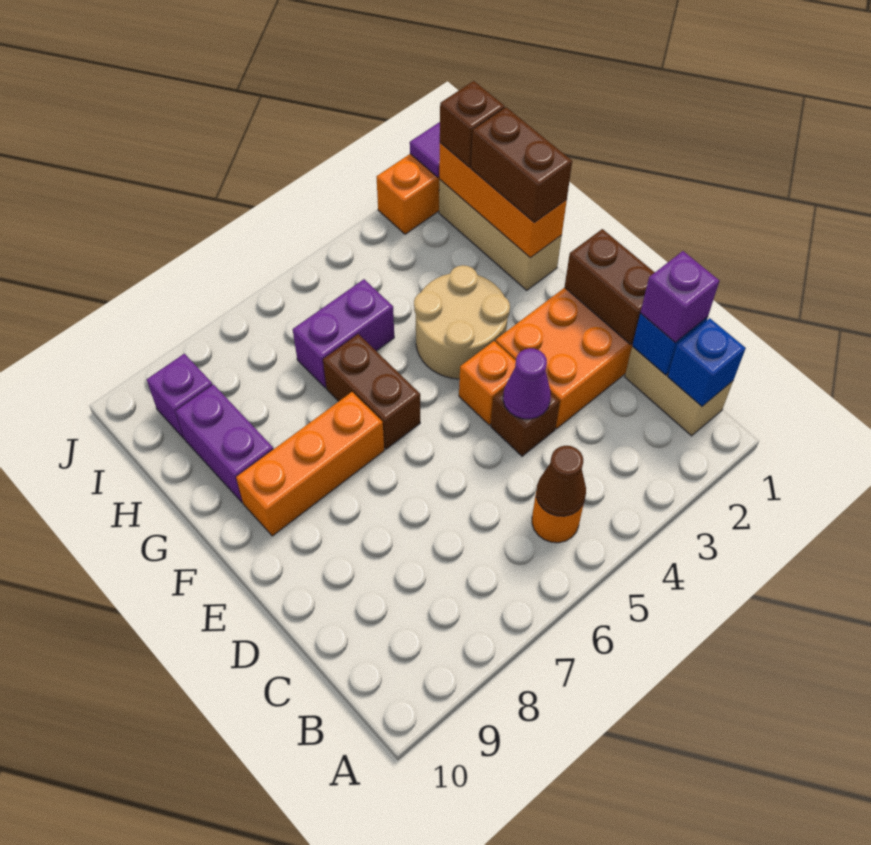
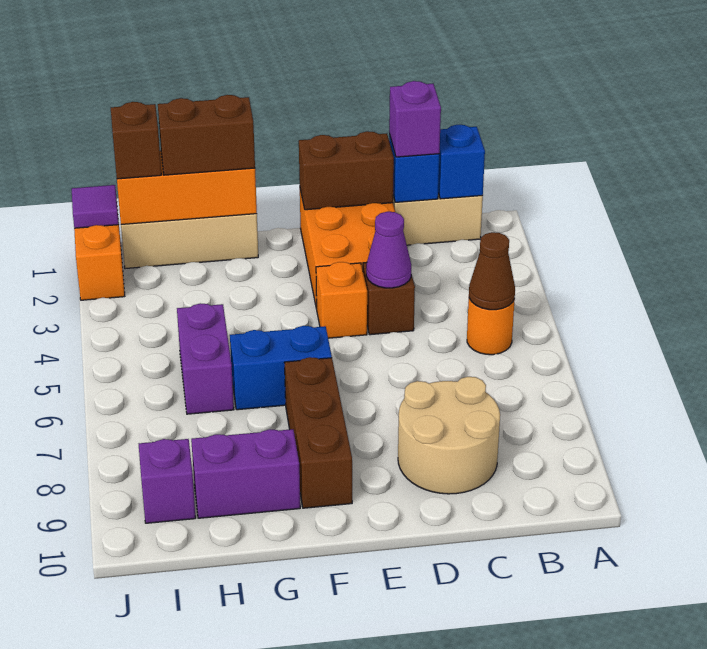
tan 2x2 round brick [414,265,510,379] -> tan 2x2 round brick moved to [398,377,500,494]
brown 1x2 brick [323,334,420,449] -> blue 1x2 brick [230,326,332,410]
orange 1x3 brick [236,392,384,536] -> brown 1x3 brick [284,357,352,508]

